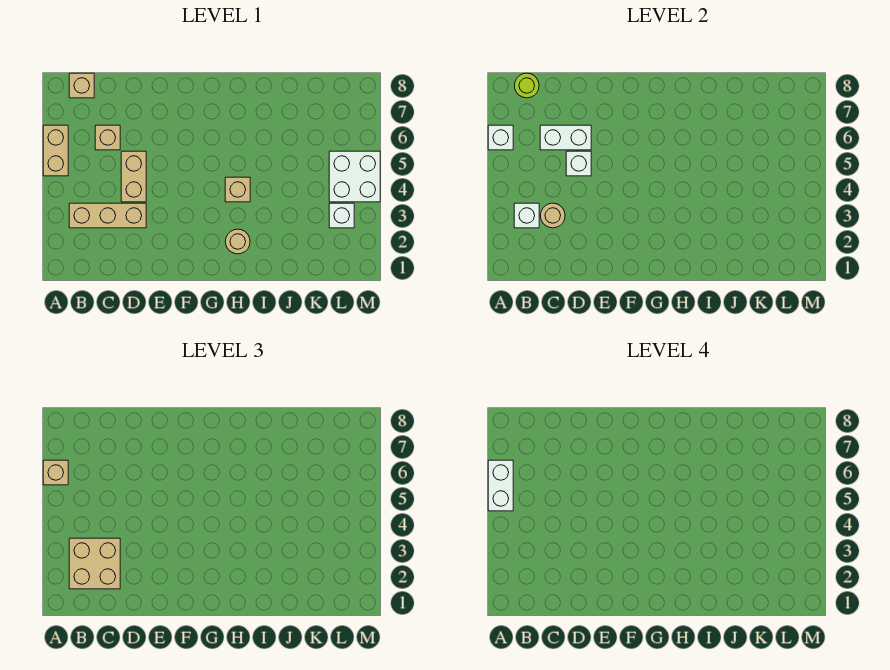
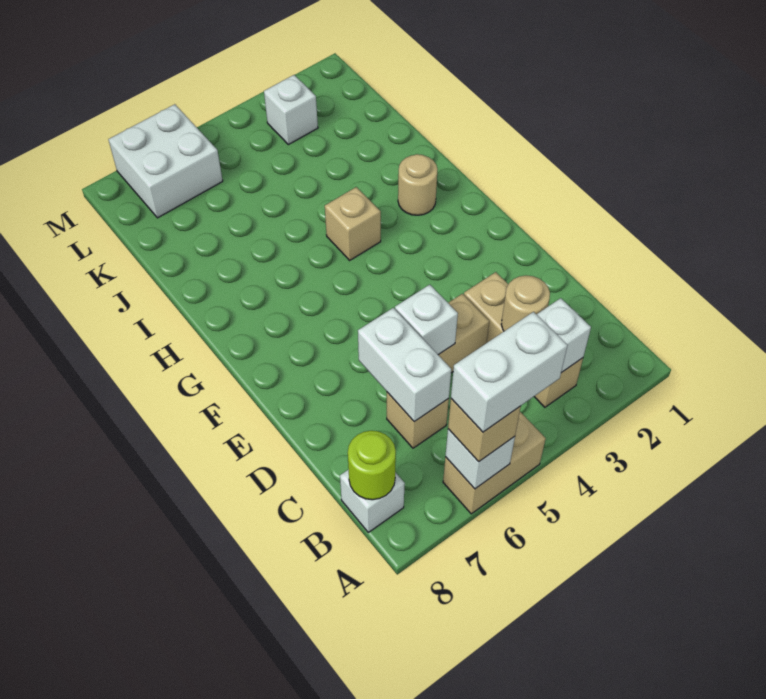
tan 2x2 brick [69,538,120,589] -> none
tan 1x1 brick [69,73,94,98] -> white 1x1 brick [340,469,405,532]
white 2x2 brick [329,151,380,202] -> white 2x2 brick moved to [108,104,223,218]

